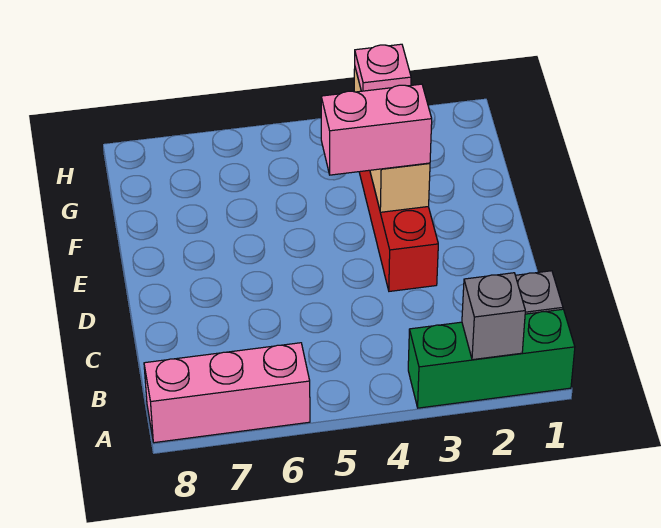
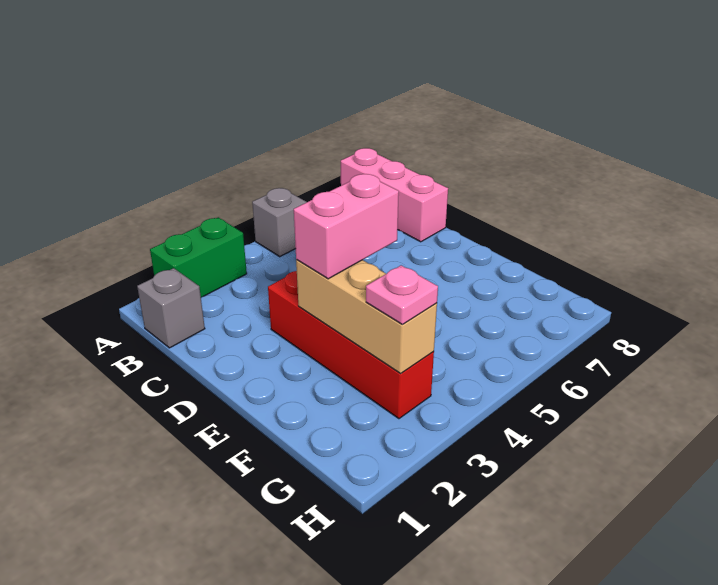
green 1x3 brick [408,309,575,408] -> green 1x2 brick [150,217,247,297]
grey 1x1 brick [462,273,525,360] -> grey 1x1 brick moved to [252,188,307,257]
pink 1x3 brick [144,343,310,443] -> pink 1x3 brick turned to [341,148,448,242]

